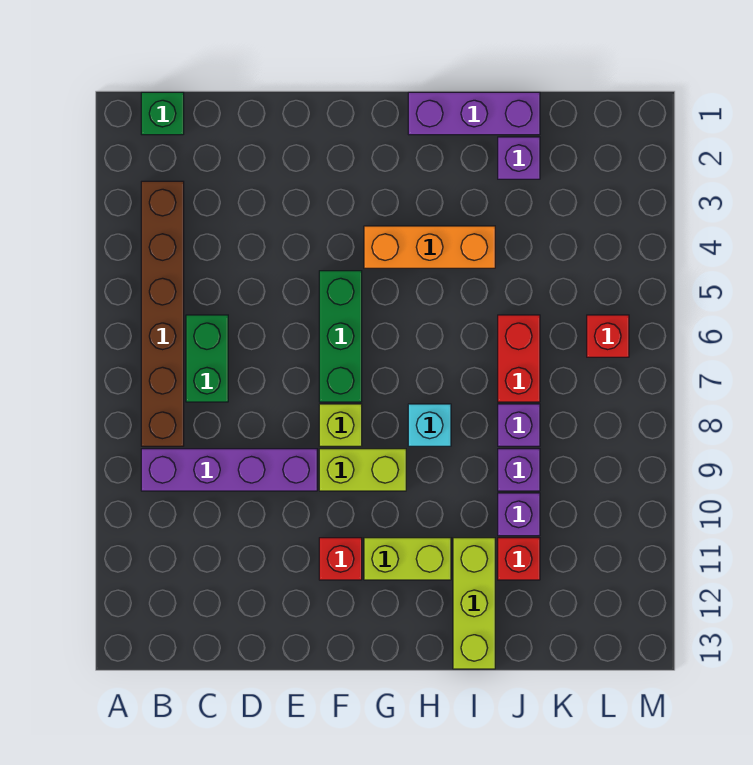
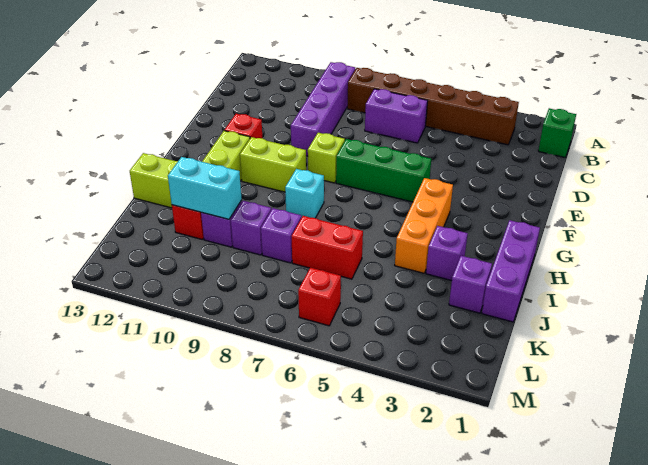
green 1x2 brick [186,315,228,402] -> purple 1x2 brick [365,89,428,143]
lime 1x2 brick [319,449,406,491] -> lime 1x2 brick turned to [240,137,306,192]
none -> purple 1x1 brick [426,226,468,281]
none -> cyan 1x2 brick [168,157,242,219]

